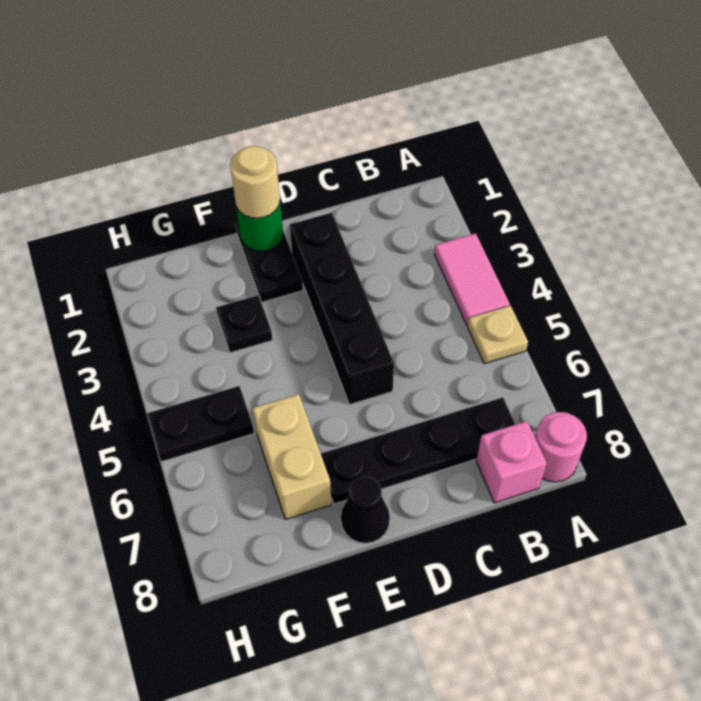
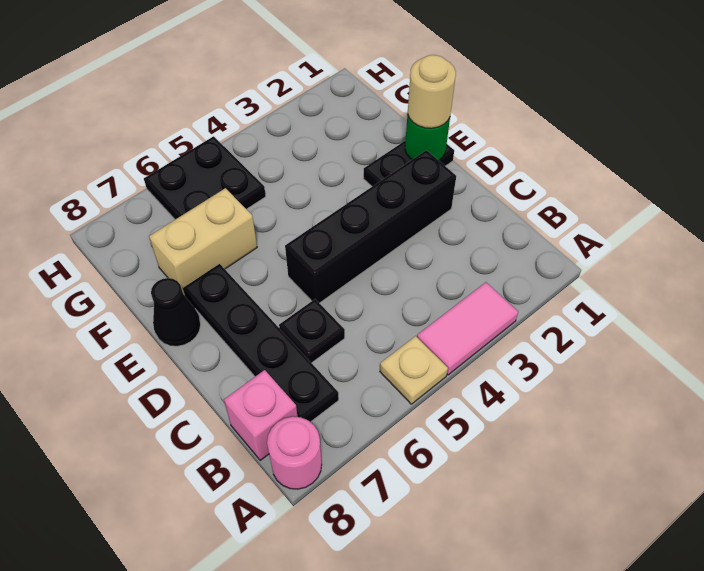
black 1x1 plate [216,295,273,353] -> black 1x1 plate moved to [279,299,345,363]
black 1x2 plate [147,386,254,462] -> black 2x2 plate [144,136,266,219]

